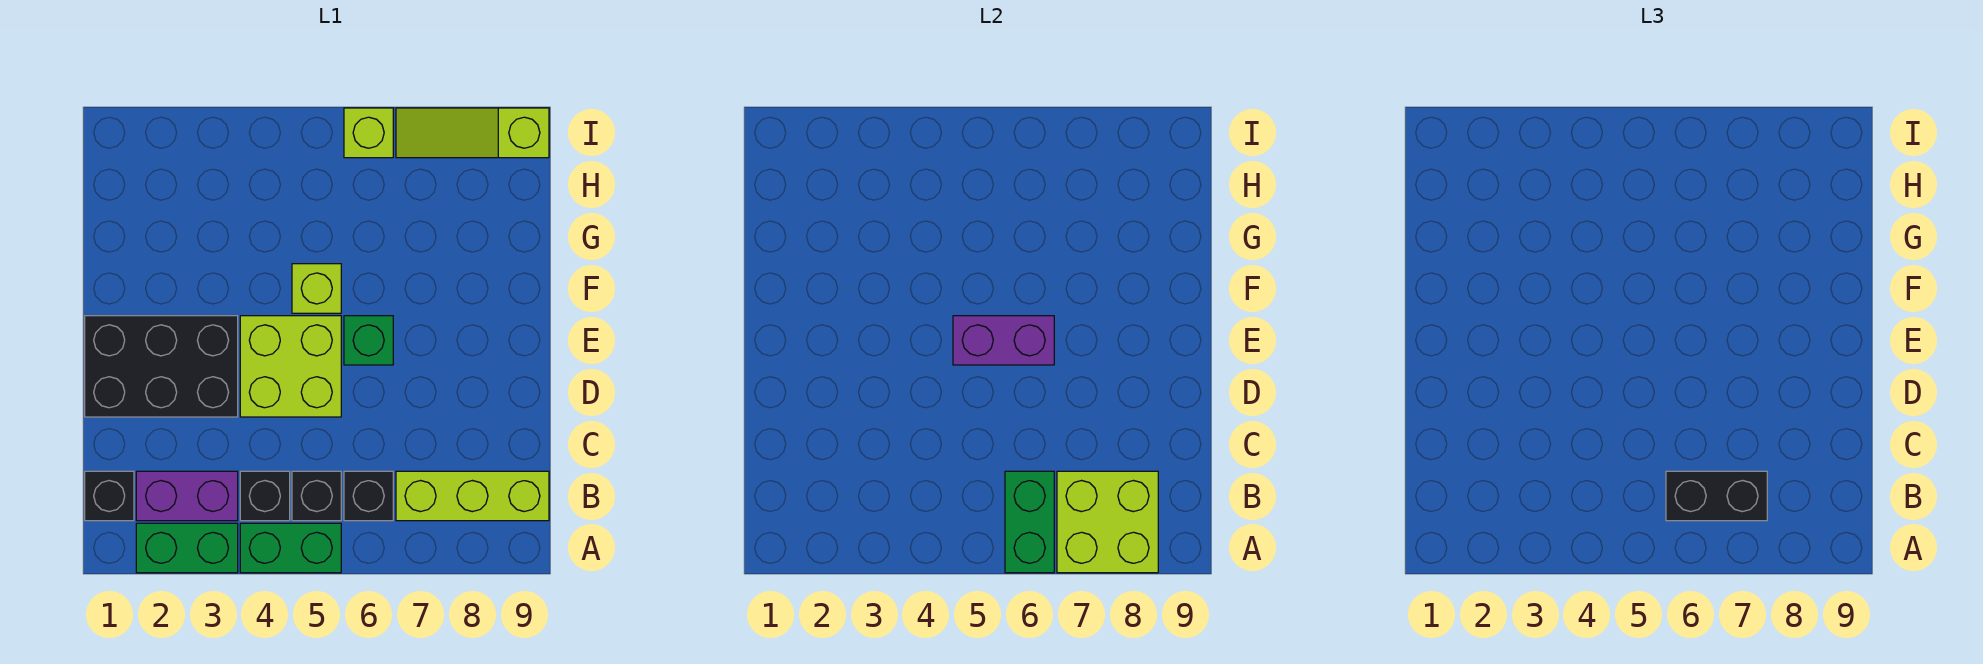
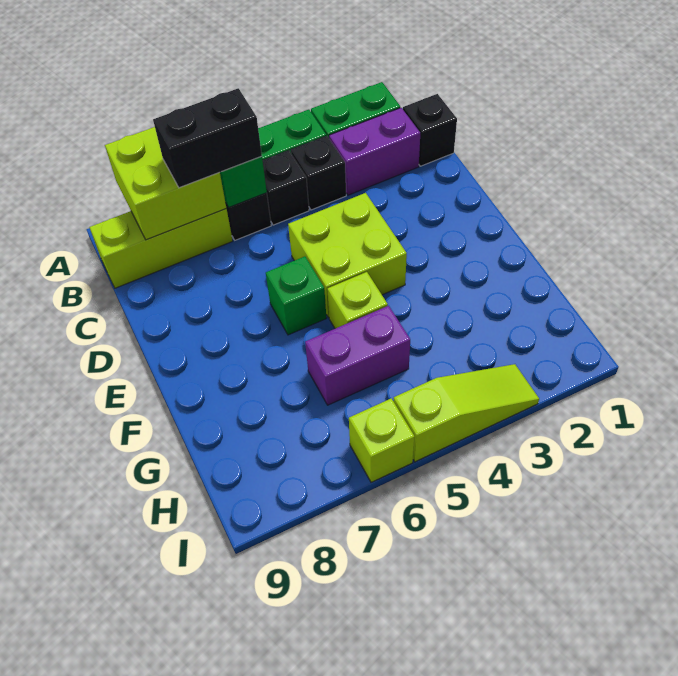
black 2x3 brick [85,316,238,417] -> none
purple 1x2 brick [953,316,1054,365] -> purple 1x2 brick moved to [305,306,410,405]
lime 1x3 slope [396,108,549,158] -> lime 1x3 slope moved to [393,364,539,462]

